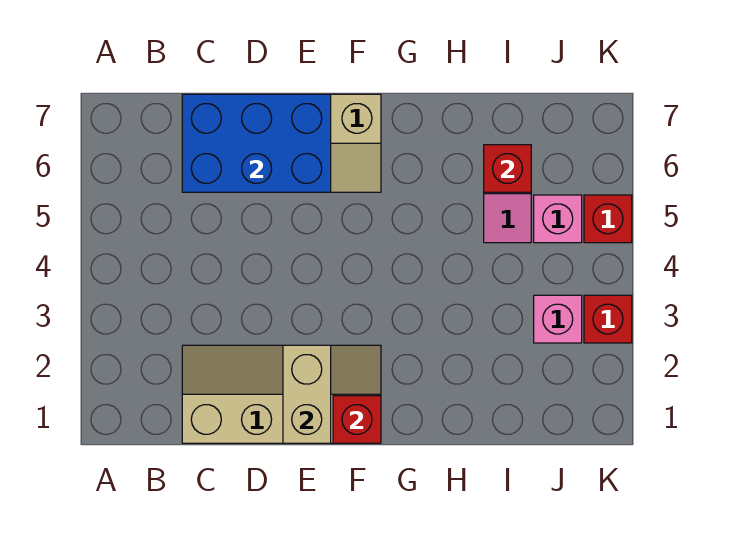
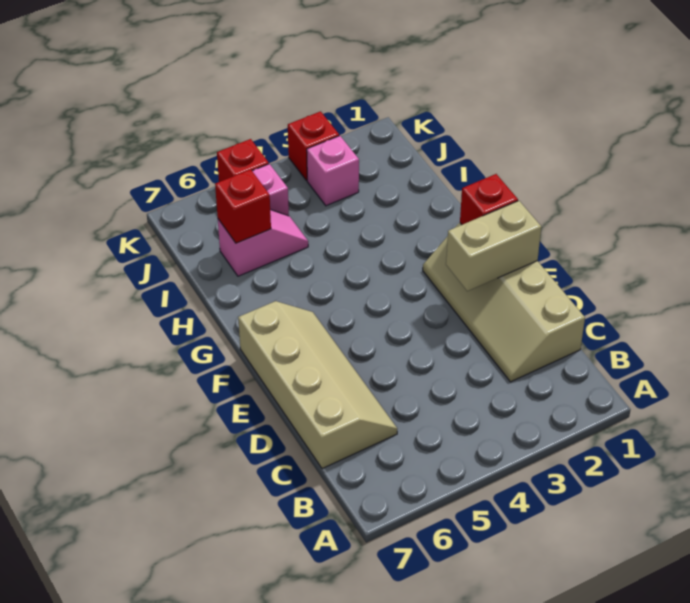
blue 2x3 brick [182,94,331,192] -> none

